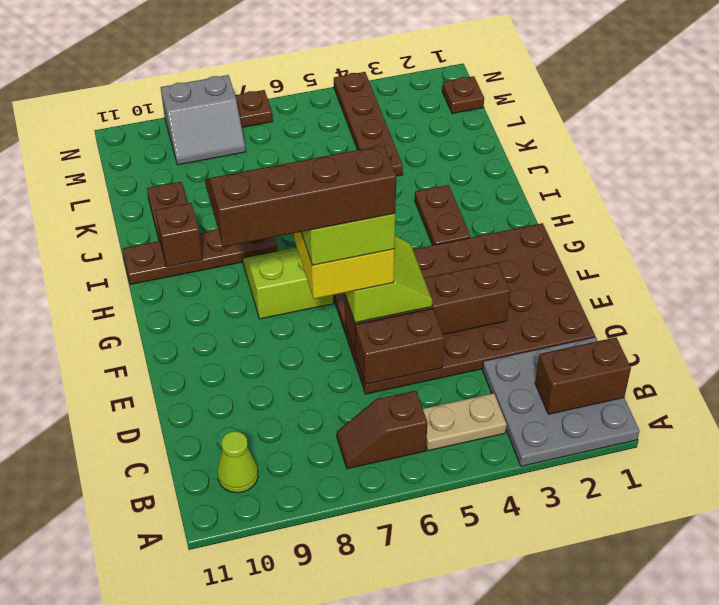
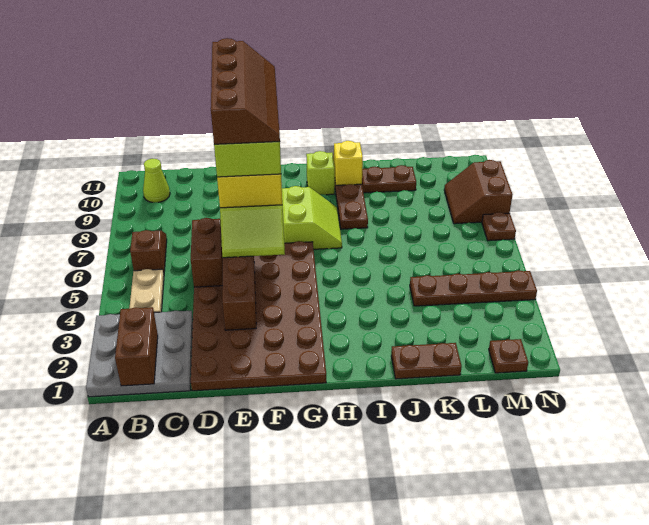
brown 1x2 plate [415,185,470,245] -> brown 1x2 plate moved to [391,343,462,379]
none -> lime 1x1 brick [306,151,335,195]
brown 1x1 brick [155,203,202,267] -> yellow 1x1 brick [334,141,363,185]
grey 2x2 slope [161,75,246,165] -> brown 2x2 slope [444,160,513,224]

